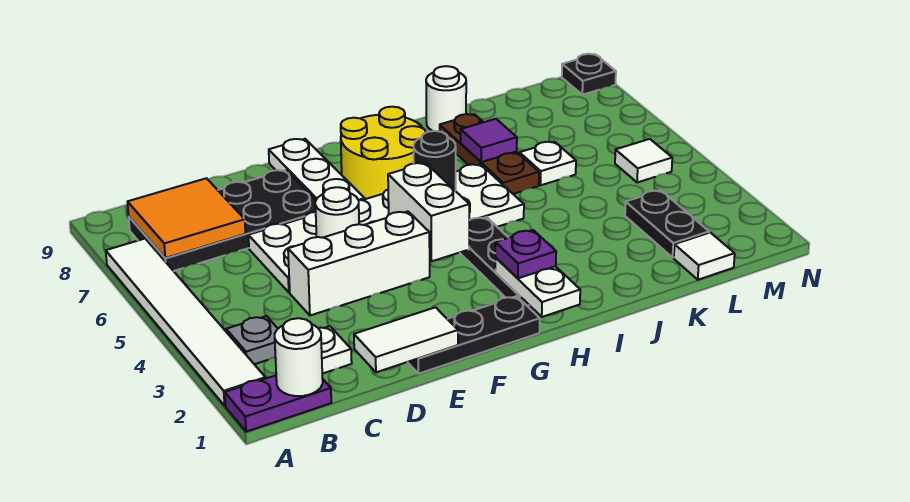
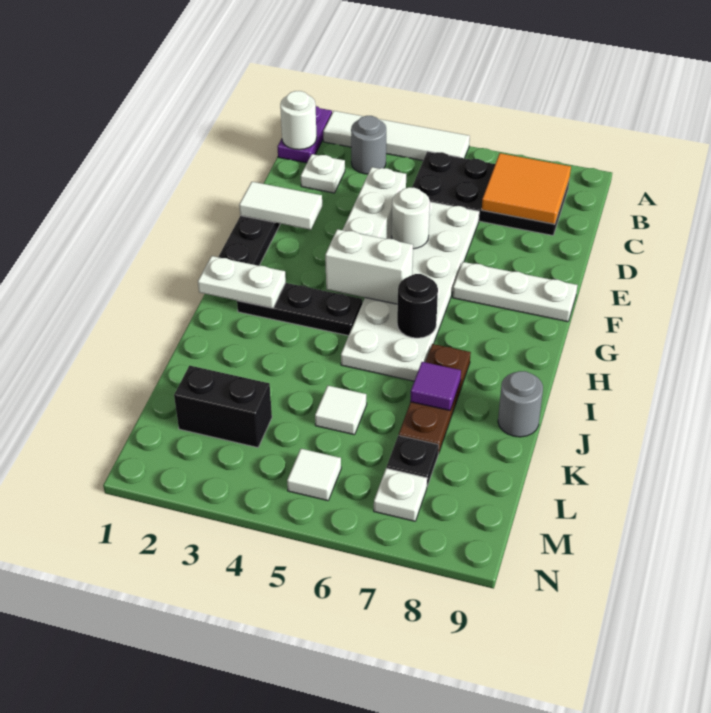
white 1x6 tile [106,239,265,406] -> white 1x4 tile [323,111,470,161]
grey 1x1 plate [226,316,278,364] -> grey 1x1 round brick [351,116,386,174]
black 2x4 plate [129,170,316,271] -> black 2x4 plate turned to [412,151,569,235]
white 1x2 tile [354,307,458,372] -> white 1x2 tile turned to [239,182,322,230]
yellow 2x2 round brick [341,107,426,199] -> none
purple 1x1 plate [495,230,556,278] -> none
brown 1x3 plate [440,114,539,194] -> brown 1x3 plate turned to [399,344,471,454]
white 1x1 round brick [426,66,466,132] -> grey 1x1 round brick [498,371,543,437]
white 1x1 plate [520,142,576,185] -> white 1x1 plate moved to [374,468,427,521]
white 1x1 tile [674,233,735,280] -> white 1x1 tile moved to [315,386,367,435]
black 1x2 plate [625,190,709,257] -> black 1x2 brick [174,366,272,447]
black 1x1 plate [562,54,616,95] -> black 1x1 plate moved to [387,435,439,486]

